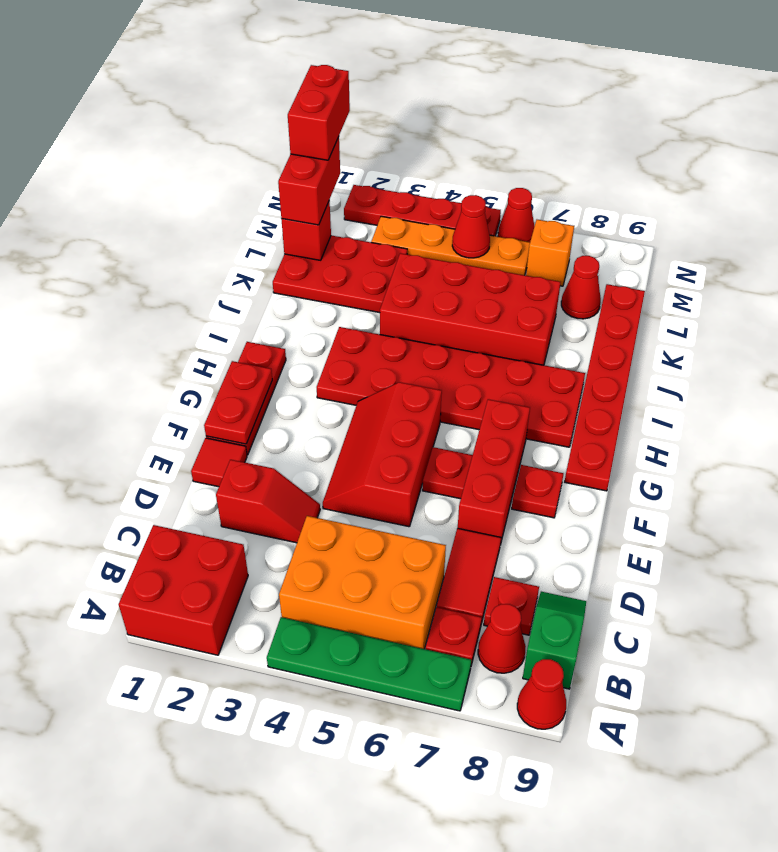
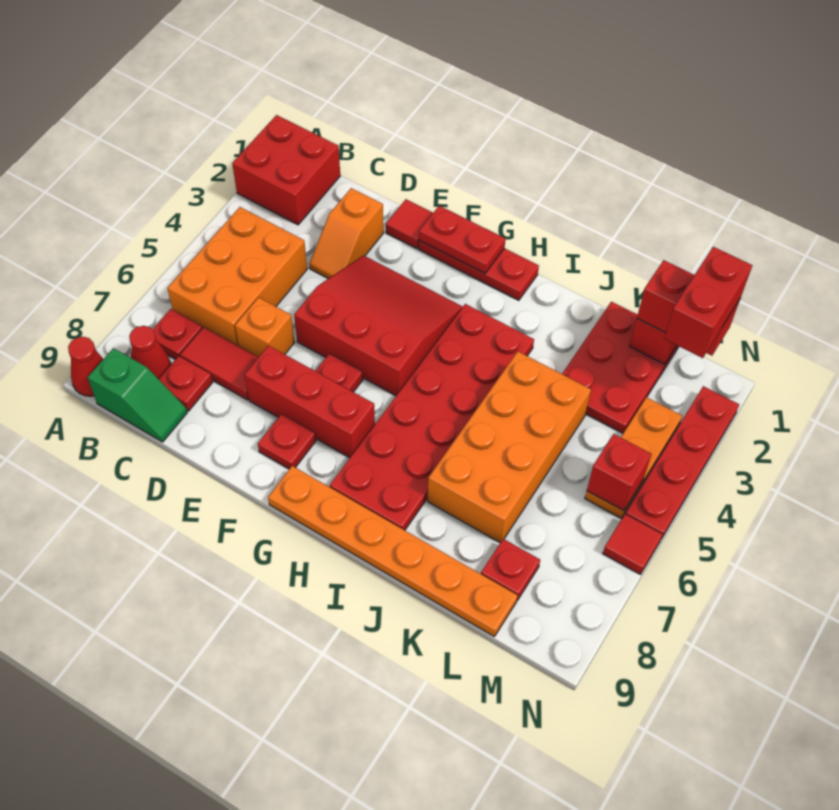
green 1x4 plate [267,617,471,711] -> none
red 1x2 slope [216,460,320,543] -> orange 1x2 slope [309,188,383,279]
red 2x3 slope [323,382,442,527] -> red 3x3 slope [294,255,463,396]
red 1x6 plate [565,284,645,491] -> orange 1x6 plate [268,466,518,637]
red 2x4 brick [380,253,561,365] -> orange 2x4 brick [428,352,591,543]
red 1x1 cone [561,256,601,319] -> red 1x1 plate [481,539,540,600]
red 1x2 brick [288,65,350,160] -> red 1x2 brick turned to [664,247,752,358]
orange 1x4 plate [371,216,530,275] -> orange 1x3 plate [585,397,682,518]
red 1x1 cone [452,195,490,258] -> red 1x1 brick [587,434,651,511]
orange 1x1 brick [526,220,574,286] -> orange 1x1 brick moved to [235,297,294,357]
red 1x1 cone [498,188,535,242] -> red 1x1 tile [603,514,663,574]

